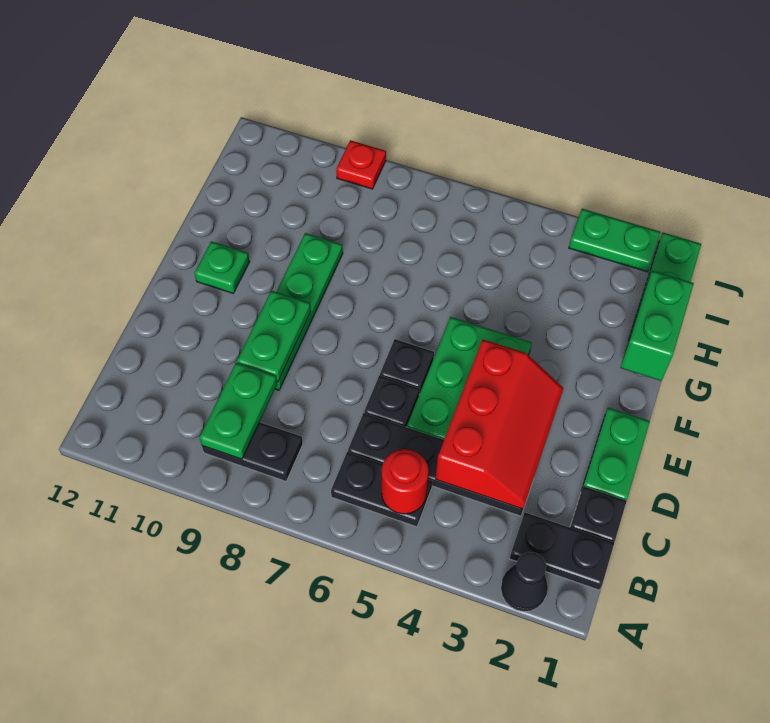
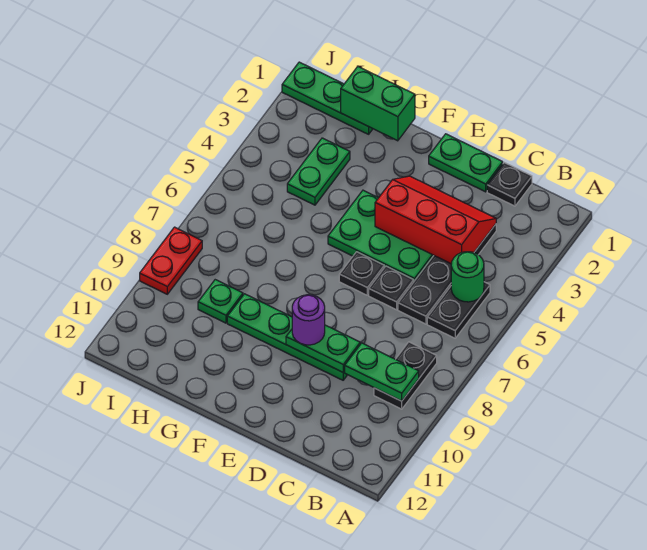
black 1x1 cone [501,552,548,612] -> none
black 1x2 plate [509,513,614,590] -> none
red 1x1 round brick [382,449,428,514] -> green 1x1 round brick [451,252,484,302]
none -> purple 1x1 round brick [292,295,325,345]
green 1x1 plate [195,241,249,293] -> green 1x1 plate moved to [198,280,243,323]
green 1x2 plate [569,209,660,272] -> green 1x2 plate moved to [287,138,350,205]
red 1x1 plate [336,140,386,189] -> red 1x2 plate [140,227,202,294]

